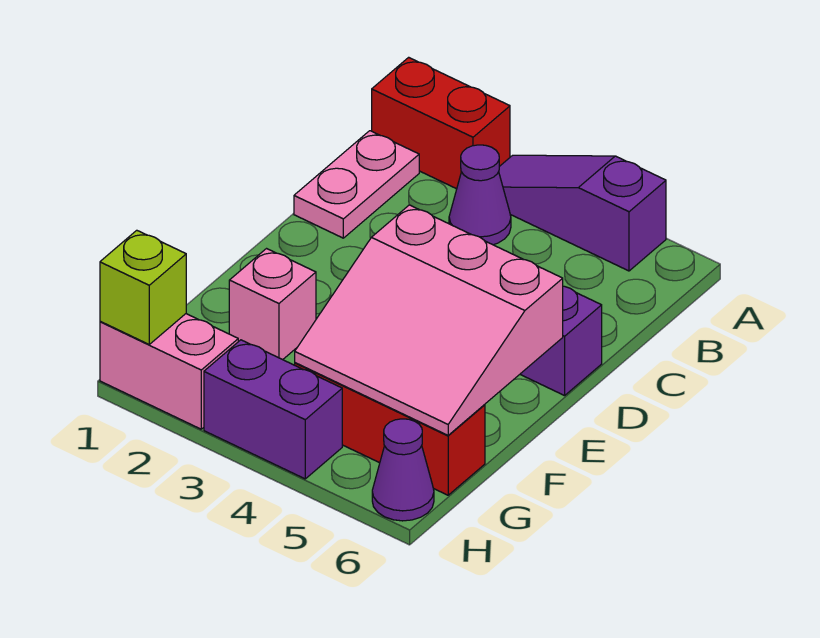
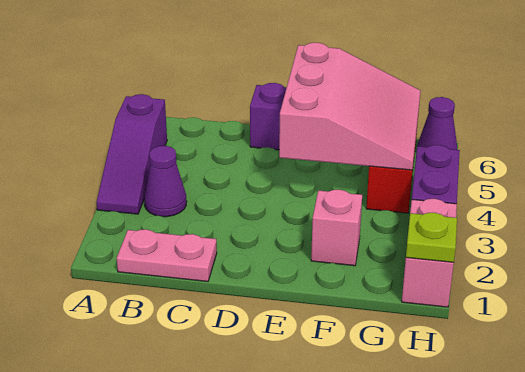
red 1x2 brick [372,57,510,189] -> none
lime 1x1 brick [100,230,186,344] -> lime 1x1 plate [406,213,457,262]

